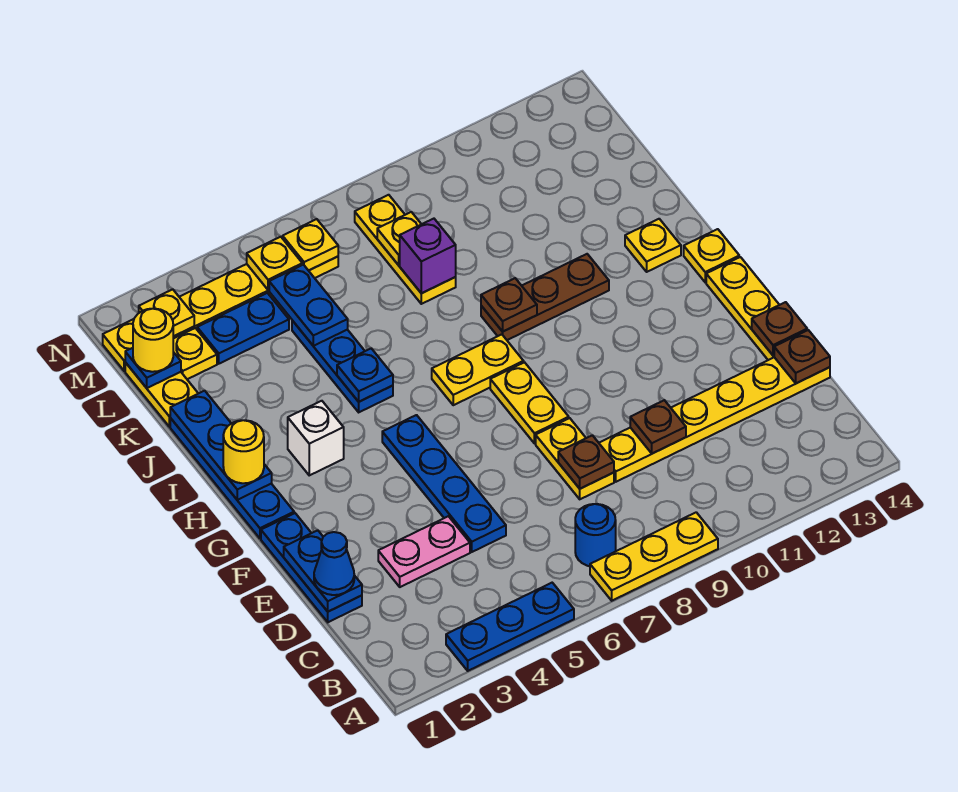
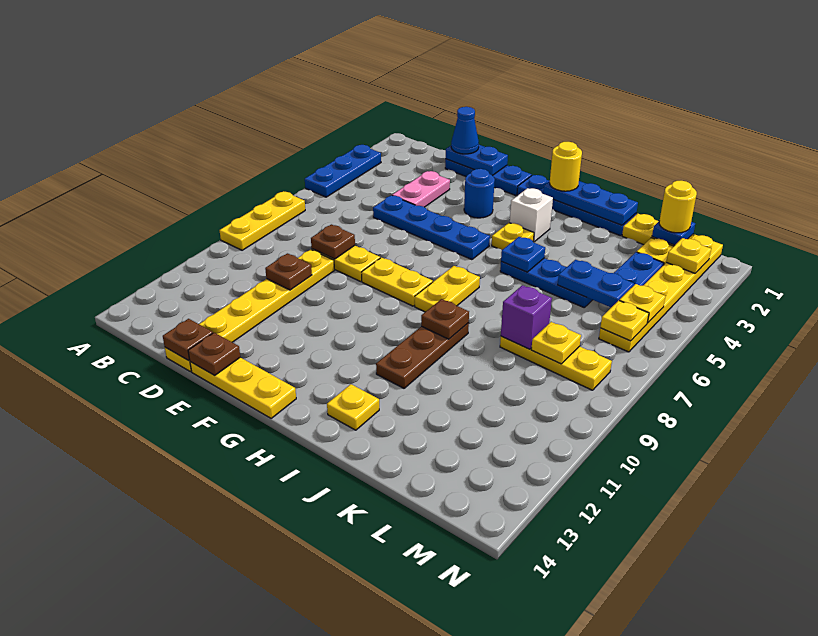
blue 1x1 round brick [575,504,616,566] -> blue 1x1 round brick moved to [464,169,495,218]
yellow 1x1 plate [684,229,739,282] -> yellow 1x1 plate moved to [492,223,534,250]

